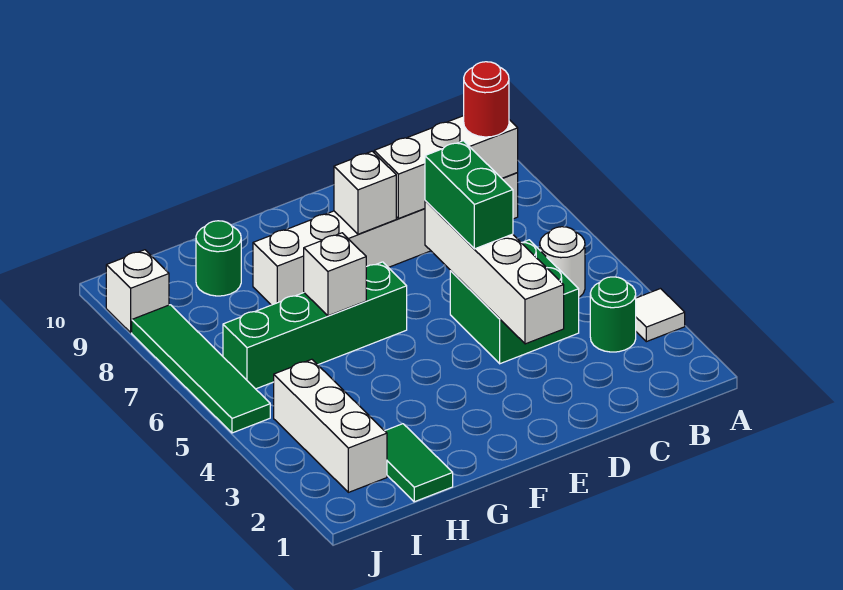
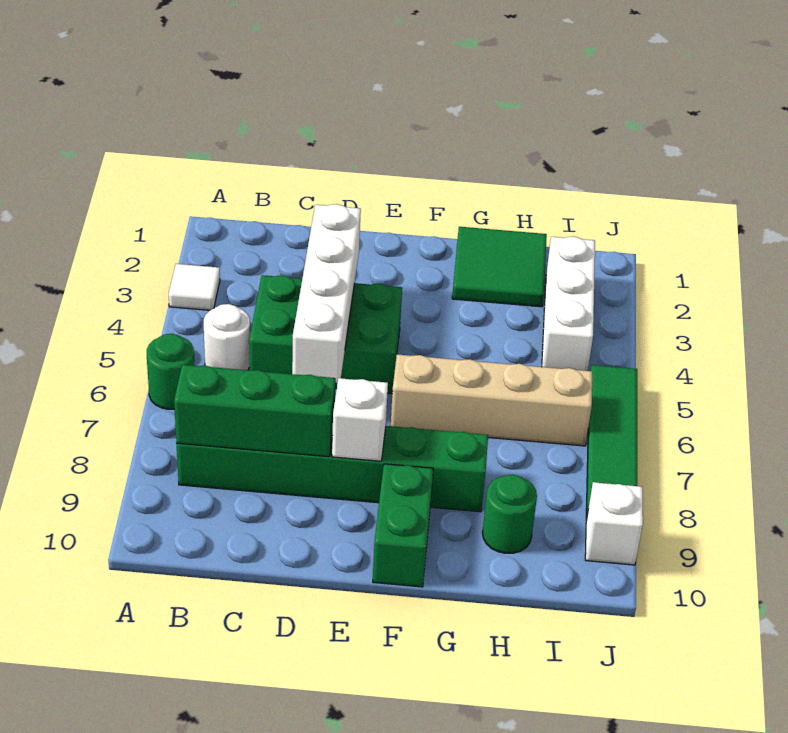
green 1x1 round brick [590,277,636,352] -> green 1x1 round brick moved to [147,334,194,409]
white 1x6 brick [253,173,518,305] -> green 1x6 brick [176,426,488,512]
white 1x3 brick [374,116,518,219] -> green 1x3 brick [174,365,336,457]
red 1x1 round brick [464,62,509,137] -> none
green 2x2 brick [450,240,579,364] -> green 2x3 brick [249,275,402,394]
green 1x2 brick [425,141,513,249] -> green 1x2 brick moved to [373,464,433,587]
green 1x4 brick [223,262,407,389] -> tan 1x4 brick [391,354,592,446]
white 1x1 brick [304,233,366,316] -> none
green 1x2 tile [385,424,453,502] -> green 2x2 tile [452,227,547,307]

